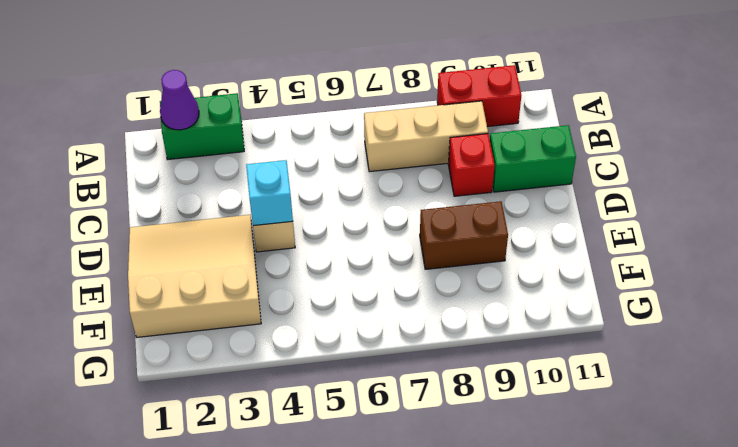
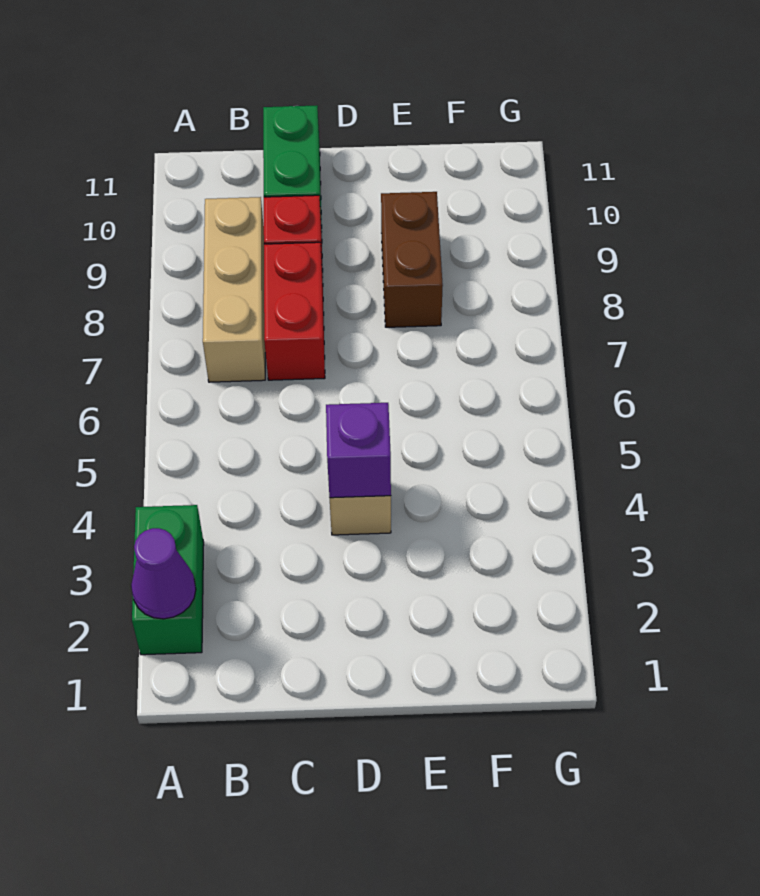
red 1x2 brick [437,65,521,127] -> red 1x2 brick moved to [264,242,325,380]
tan 3x3 slope [128,215,261,337] -> none
cyan 1x1 brick [246,160,293,226] -> purple 1x1 brick [326,403,391,498]

